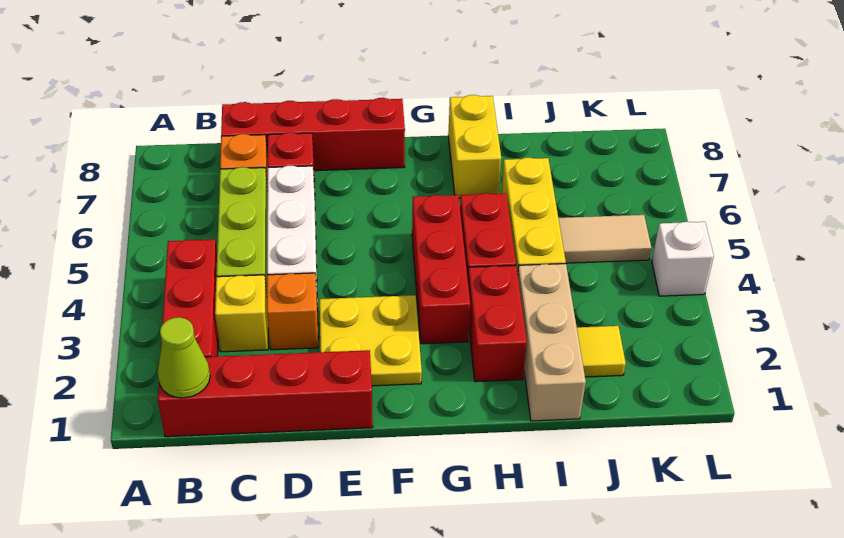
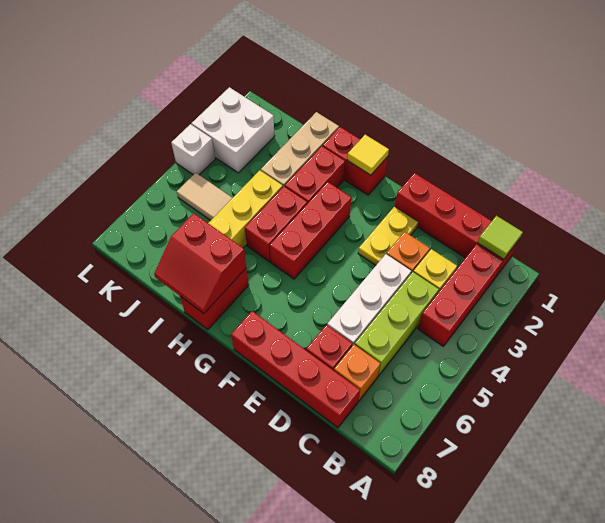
lime 1x1 cone [158,317,210,398] -> lime 1x1 tile [478,216,523,260]
yellow 2x2 plate [319,295,422,386] -> yellow 1x2 plate [358,207,418,265]
none -> red 1x2 brick [323,127,388,195]
yellow 1x2 brick [448,95,501,198] -> red 1x2 brick [180,268,249,330]
none -> red 2x2 slope [154,213,246,314]
yellow 1x1 tile [577,326,626,377] -> yellow 1x1 tile moved to [347,135,389,175]
none -> white 2x2 brick [192,87,275,173]

